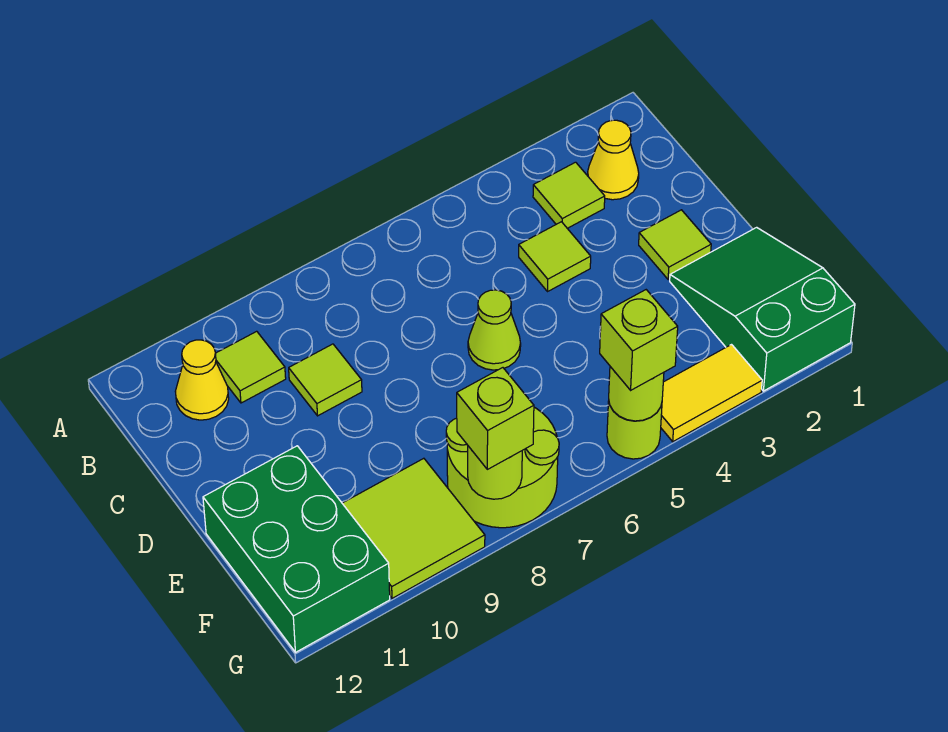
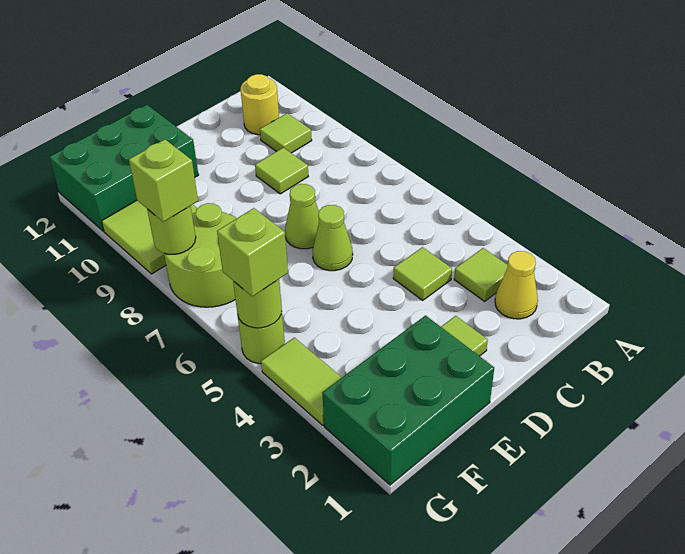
yellow 1x1 cone [175,340,229,420] -> yellow 1x1 round brick [240,74,279,135]
none -> lime 1x1 cone [285,184,319,249]
green 2x3 slope [670,227,855,391] -> green 2x3 brick [322,316,494,485]
yellow 1x2 tile [661,345,762,442] -> lime 1x2 tile [261,338,342,425]

